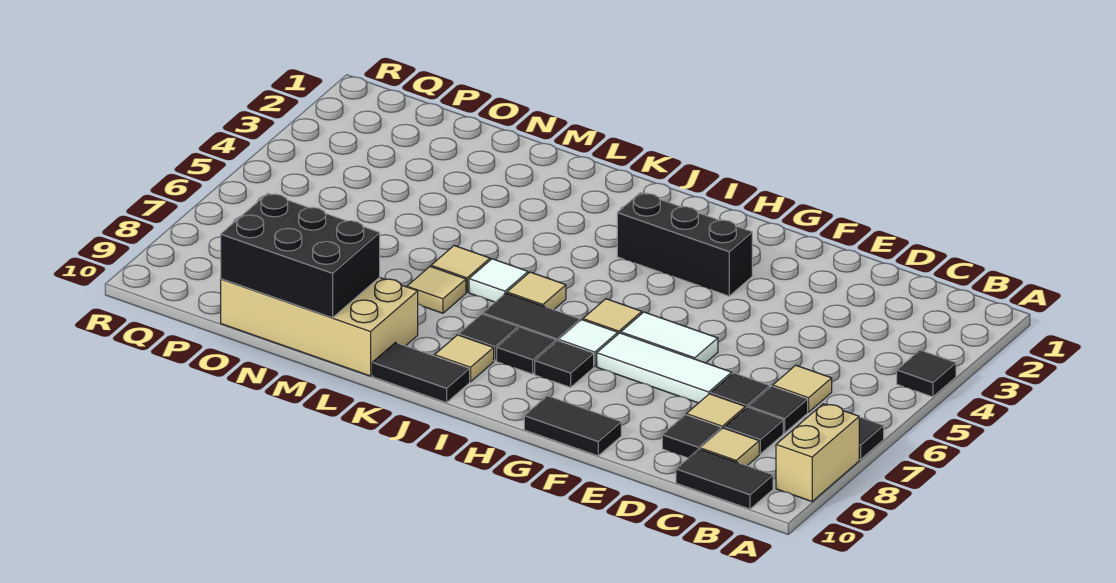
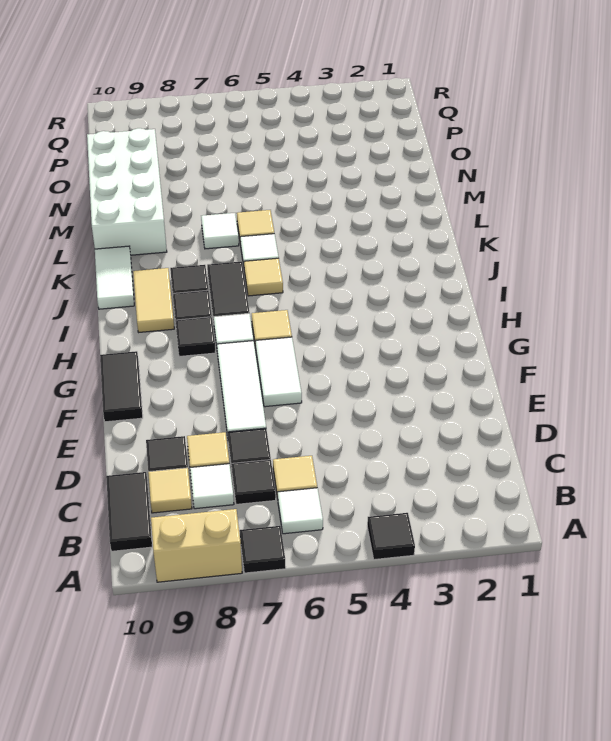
none -> white 1x1 tile [278,488,323,534]
black 1x1 tile [724,407,783,454] -> white 1x1 tile [190,464,234,509]
black 1x3 brick [617,193,752,296] -> none
tan 1x1 tile [435,335,494,382] -> tan 1x2 tile [133,268,174,332]
black 1x2 tile [372,343,470,403] -> white 1x2 tile [95,246,134,309]
tan 1x1 tile [407,267,466,313] -> white 1x1 tile [201,213,239,249]
tan 2x4 brick [221,277,418,376] -> white 2x4 brick [87,128,167,255]
black 2x3 brick [221,193,380,318] -> none

